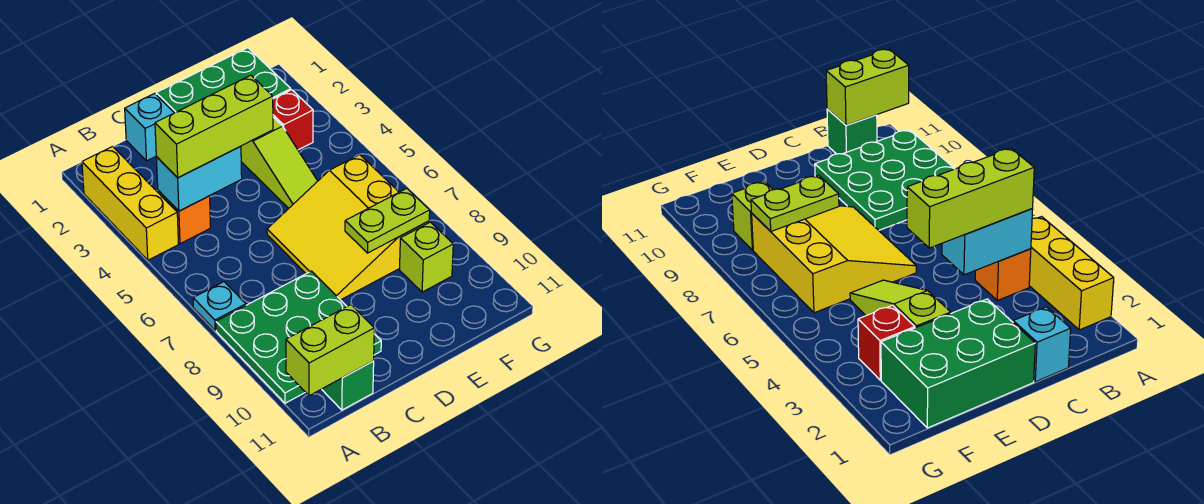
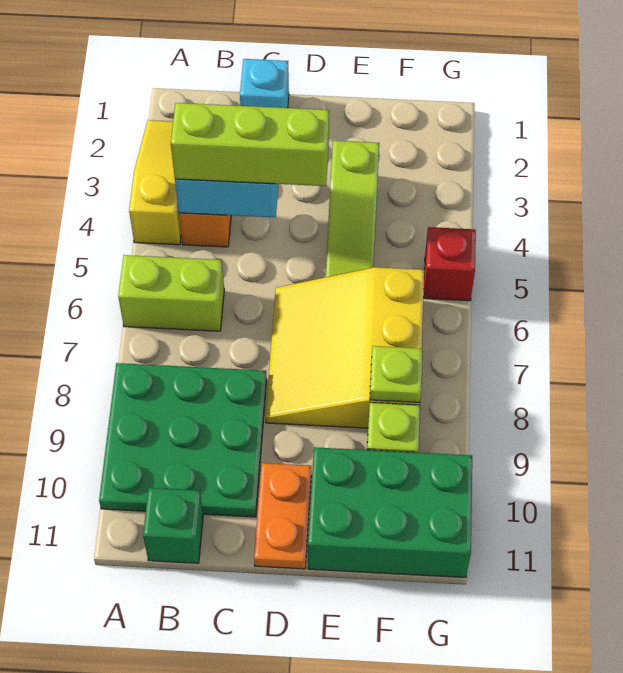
yellow 1x3 brick [82,146,178,260] -> yellow 1x3 slope [129,120,181,245]
cyan 1x1 plate [193,282,246,330] -> none
lime 1x2 brick [286,305,374,396] -> lime 1x2 brick moved to [118,255,224,331]
green 2x3 brick [156,48,291,113] -> green 2x3 brick moved to [308,447,472,577]
none -> orange 1x2 plate [254,463,311,569]
lime 1x2 plate [345,188,430,253] -> lime 1x1 plate [370,346,423,402]
red 1x1 brick [273,90,313,150] -> red 1x1 brick moved to [424,227,476,301]

